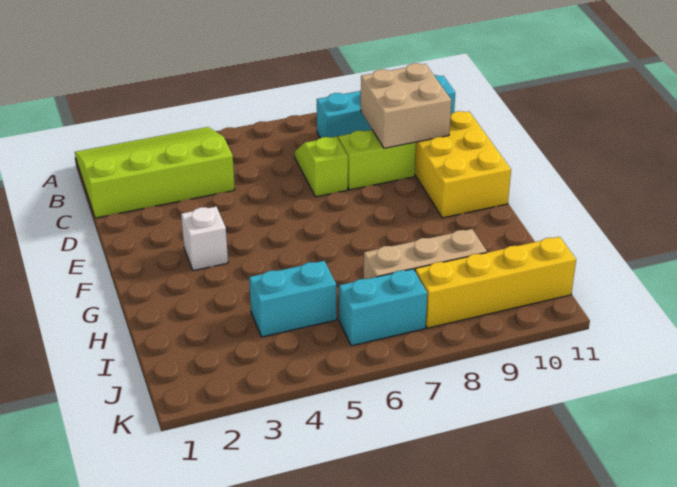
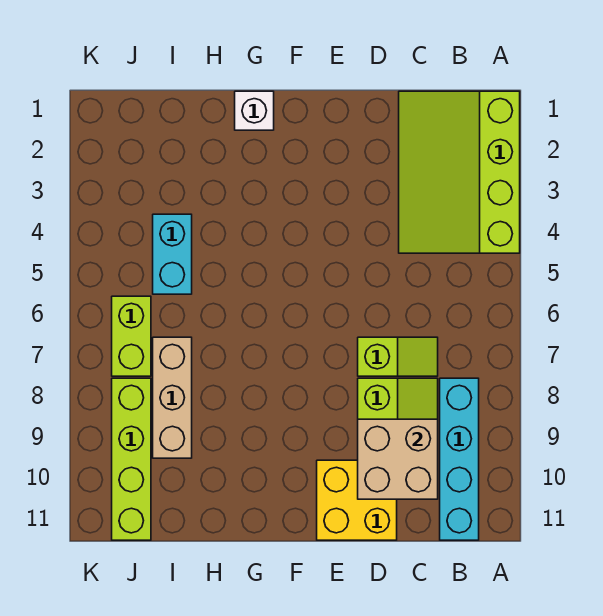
lime 3x4 slope [75,127,235,218] -> lime 3x4 slope turned to [399,91,520,253]
yellow 2x3 brick [415,111,511,218] -> yellow 2x2 brick [317,460,397,540]
white 1x1 brick [181,207,228,271] -> white 1x1 brick moved to [235,91,274,130]
cyan 1x2 brick [339,269,427,346] -> lime 1x2 brick [112,296,151,376]
yellow 1x4 brick [415,237,576,328] -> lime 1x4 brick [112,378,151,540]

